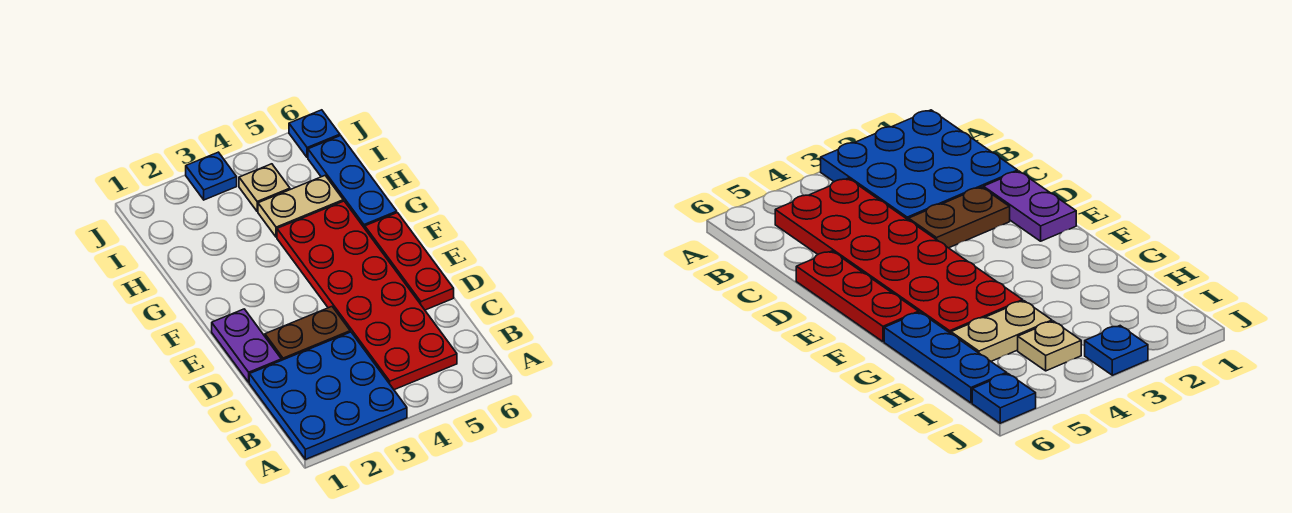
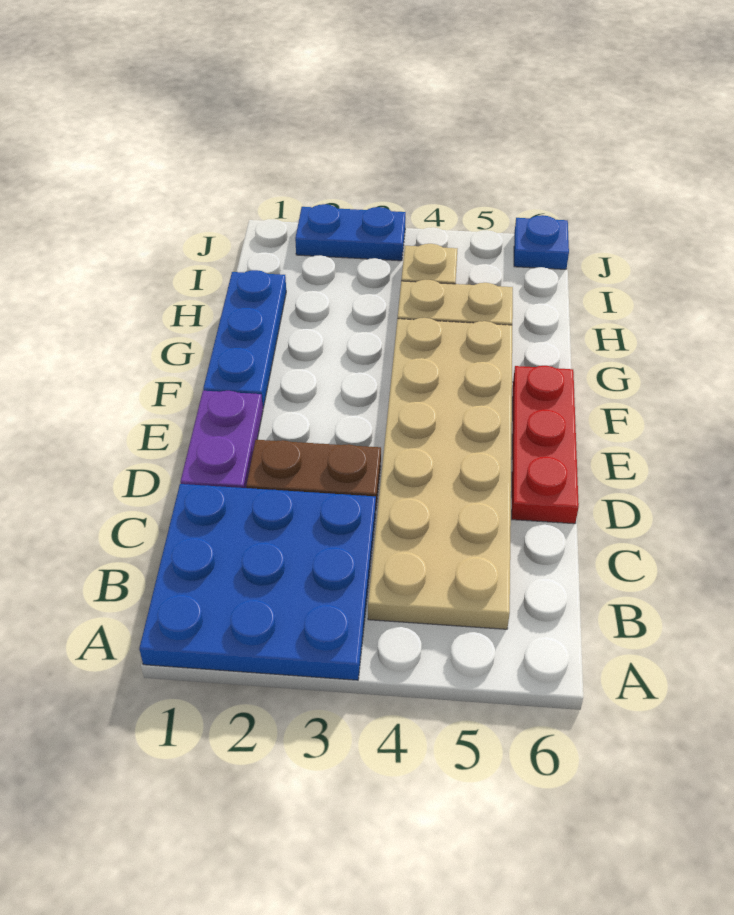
red 2x6 plate [277,201,457,390] -> tan 2x6 plate [368,318,512,629]
blue 1x3 plate [308,136,397,228] -> blue 1x3 plate moved to [203,270,286,408]
blue 1x1 plate [186,152,237,200] -> blue 1x2 plate [295,204,406,261]

